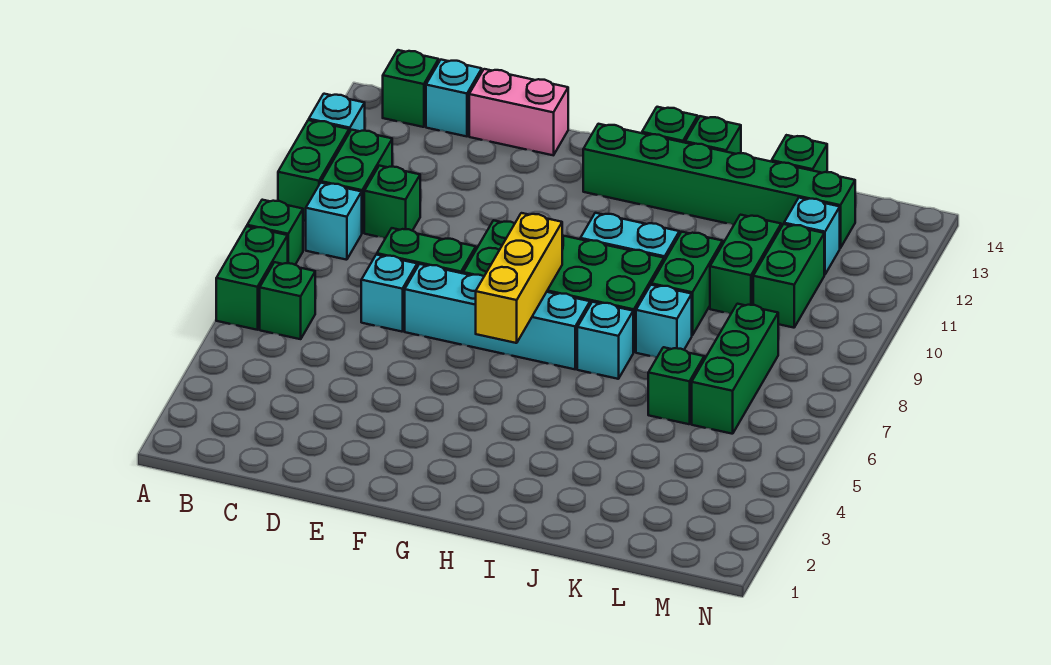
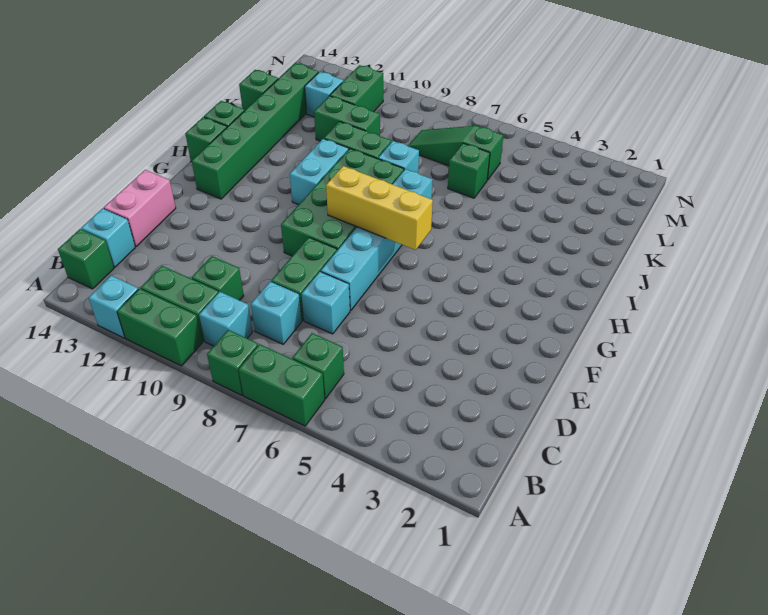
none -> cyan 1x1 brick [251,282,302,344]
green 1x3 brick [692,304,778,434] -> green 1x3 slope [408,126,503,180]
green 1x2 brick [753,224,824,328] -> green 1x2 brick turned to [330,65,383,111]

